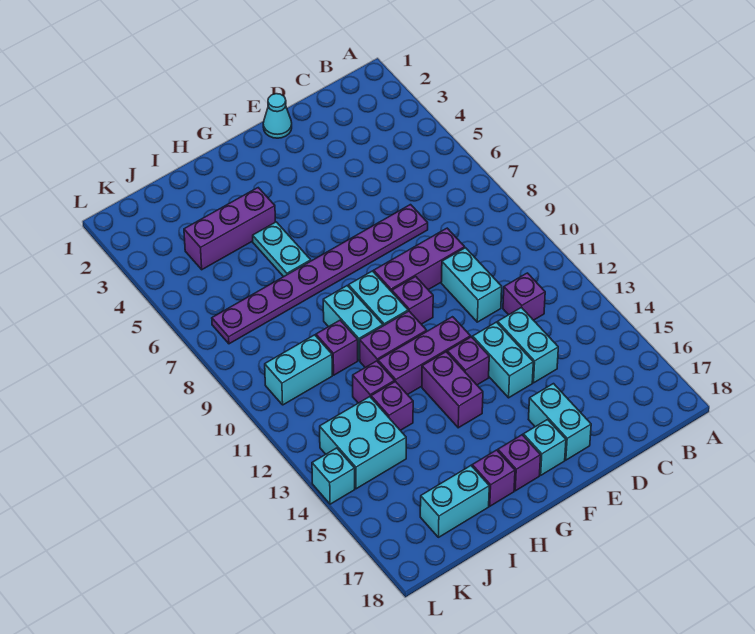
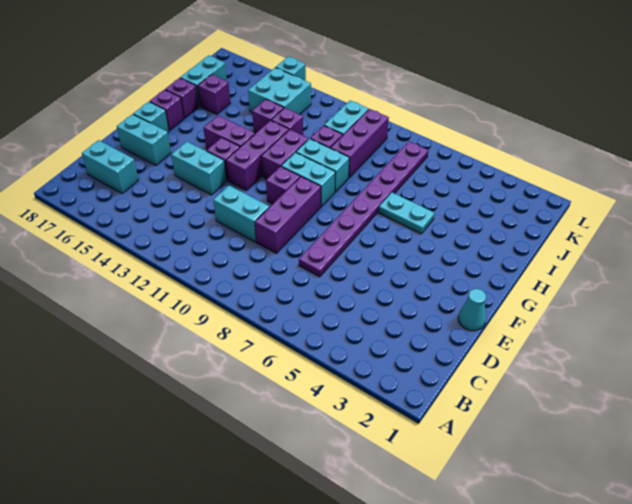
purple 1x1 brick [503,273,545,320] -> purple 1x1 brick moved to [198,74,230,114]
cyan 1x2 brick [498,307,558,383] -> cyan 1x2 brick moved to [82,140,139,193]
purple 1x3 brick [184,188,275,270] -> purple 1x3 brick moved to [331,109,389,178]

